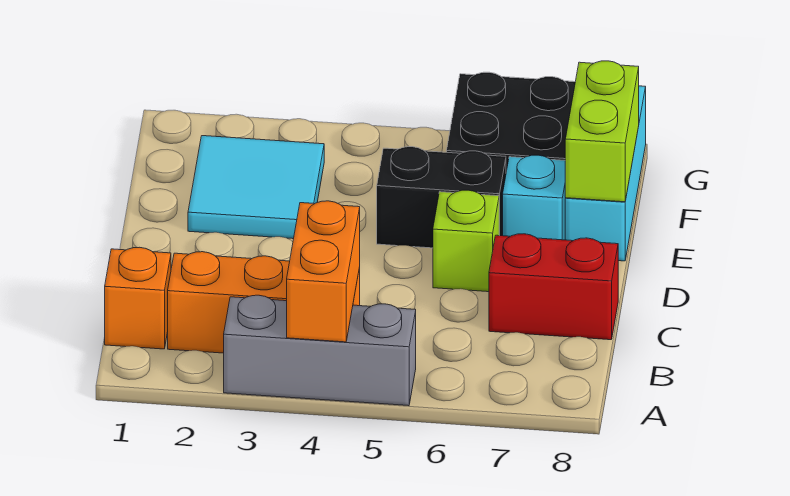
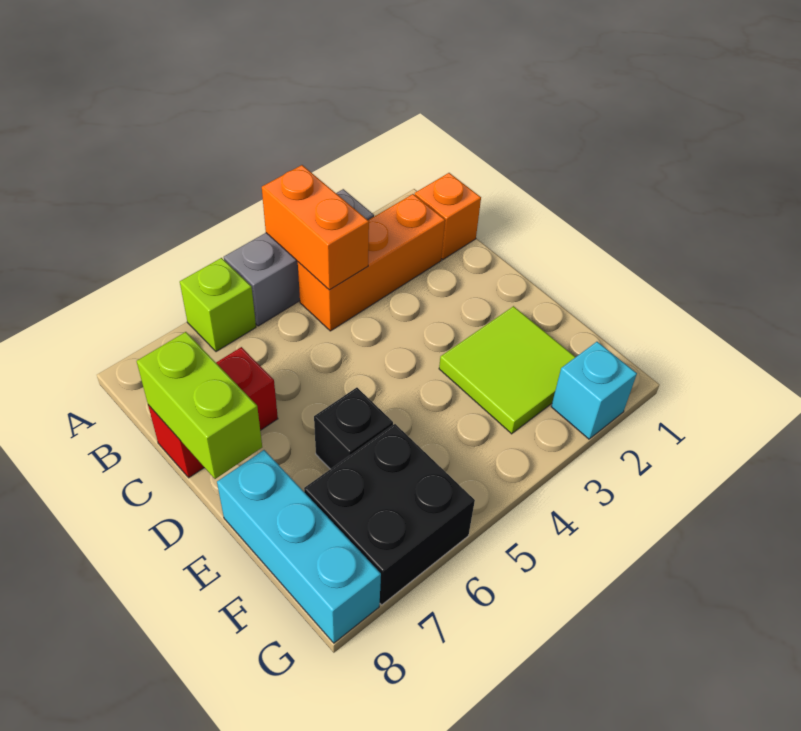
lime 1x1 brick [433,190,499,292] -> lime 1x1 brick moved to [180,258,256,352]
cyan 2x2 tile [188,136,324,239] -> lime 2x2 tile [439,306,575,434]
black 1x2 brick [377,147,506,248] -> black 1x1 brick [314,388,393,469]
cyan 1x1 brick [503,155,565,240] -> cyan 1x1 brick moved to [551,342,637,439]
lime 1x2 brick [565,61,639,202] -> lime 1x2 brick moved to [137,332,262,479]

